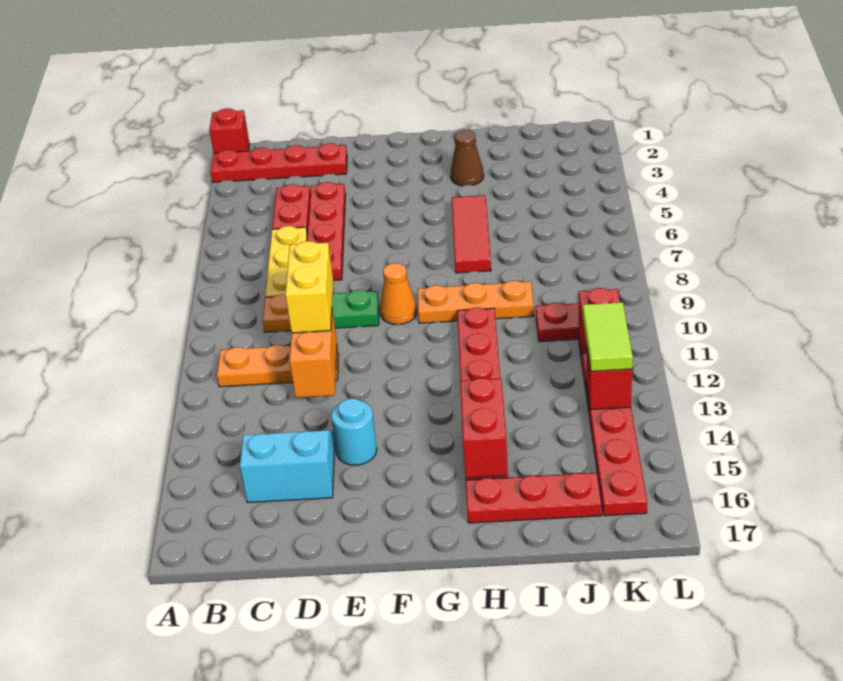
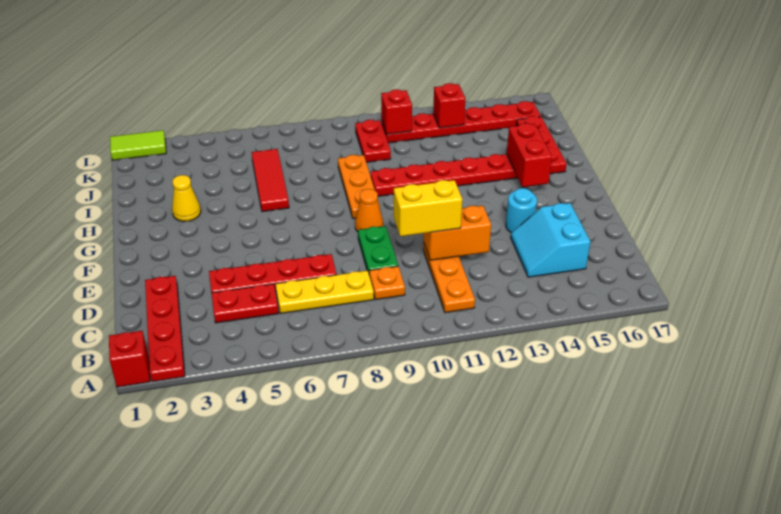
brown 1x1 cone [451,130,484,186] -> yellow 1x1 cone [172,175,201,221]
red 1x3 tile [452,195,491,273] -> red 1x3 tile turned to [252,149,289,212]
red 1x2 brick [460,378,508,478] -> red 1x2 brick turned to [507,123,552,187]
lime 1x2 tile [582,302,633,371] -> lime 1x2 tile moved to [110,130,166,160]

